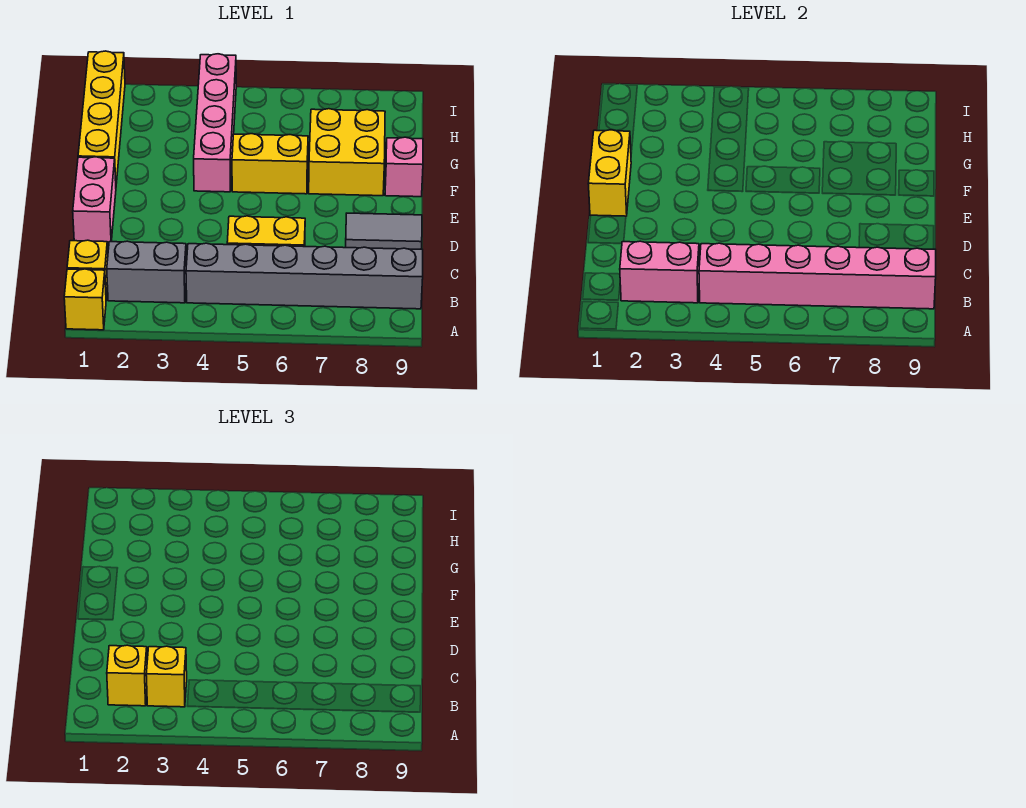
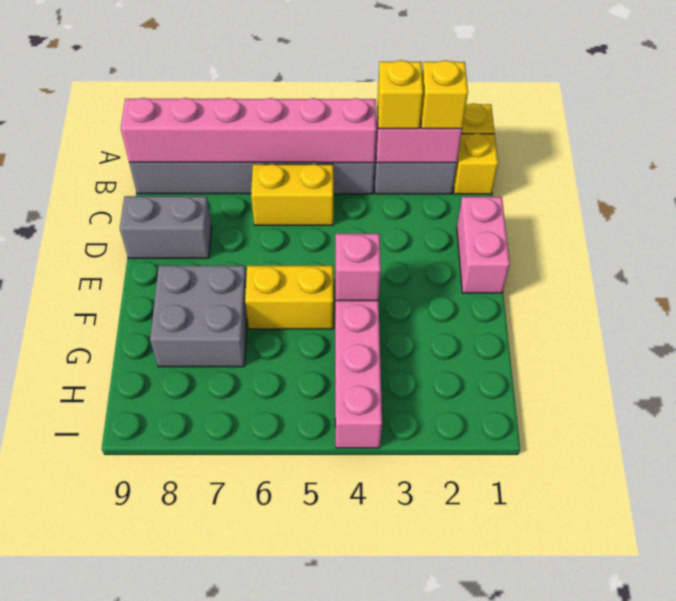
grey 1x2 tile [346,213,422,249] -> grey 1x2 brick [120,196,212,258]
yellow 1x2 brick [588,130,631,216] -> none
yellow 1x4 brick [78,51,125,183] -> none
yellow 2x2 brick [309,109,385,196] -> grey 2x2 brick [150,265,247,367]
pink 1x1 brick [385,137,423,197] -> pink 1x1 brick moved to [336,234,381,301]

